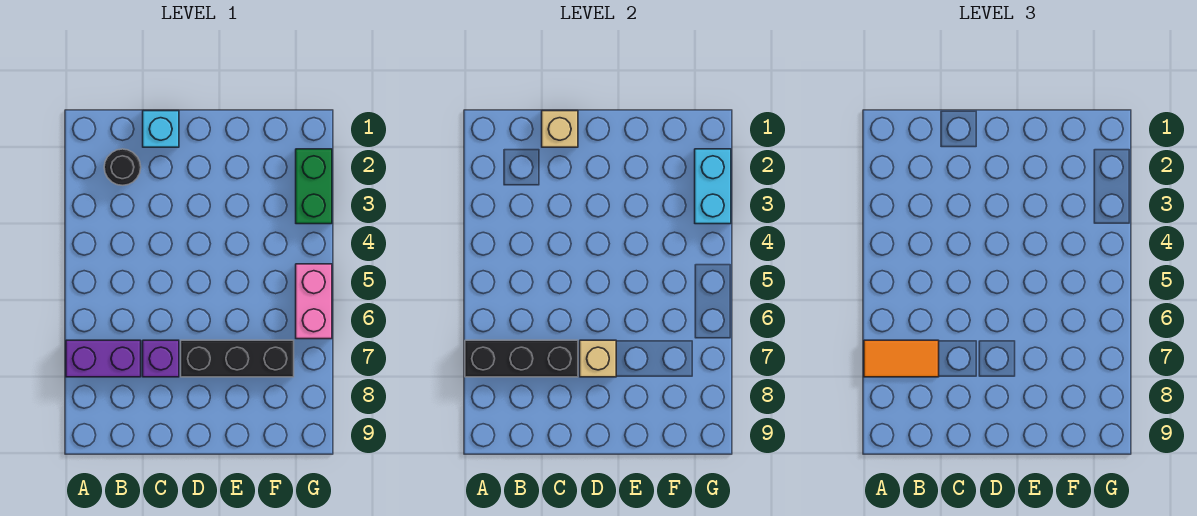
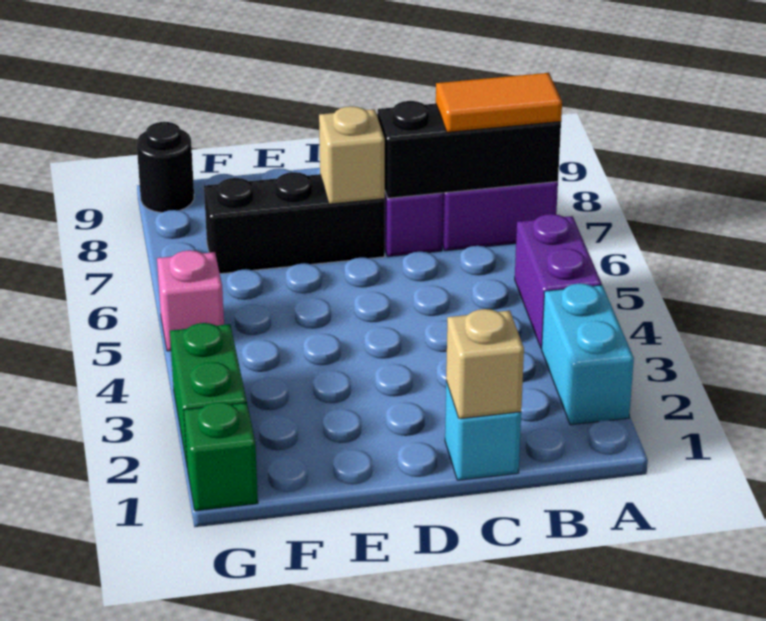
none -> purple 1x2 brick [515,214,602,348]
black 1x1 round brick [104,149,141,185] -> black 1x1 round brick moved to [137,122,194,213]
none -> green 1x1 brick [184,402,258,511]
cyan 1x2 brick [695,149,731,224] -> cyan 1x2 brick moved to [542,283,634,425]
pink 1x2 brick [296,264,332,339] -> pink 1x1 brick [157,250,224,351]

